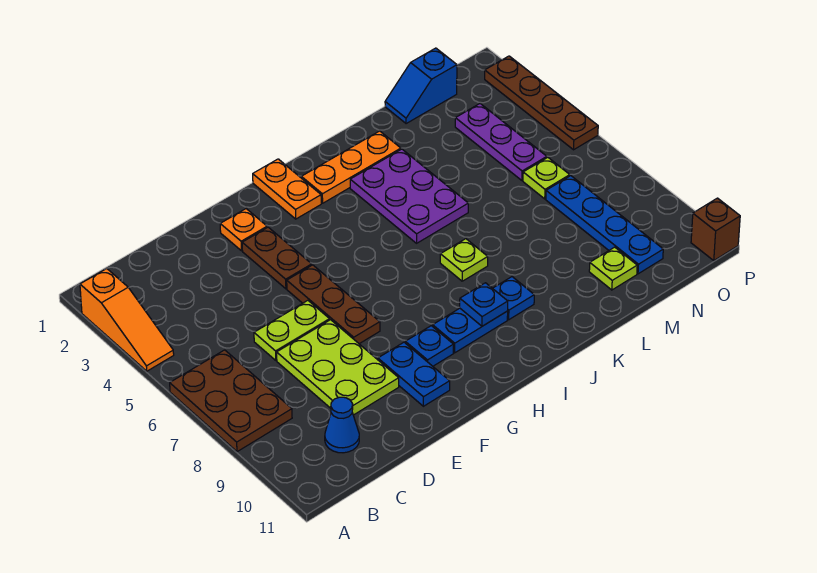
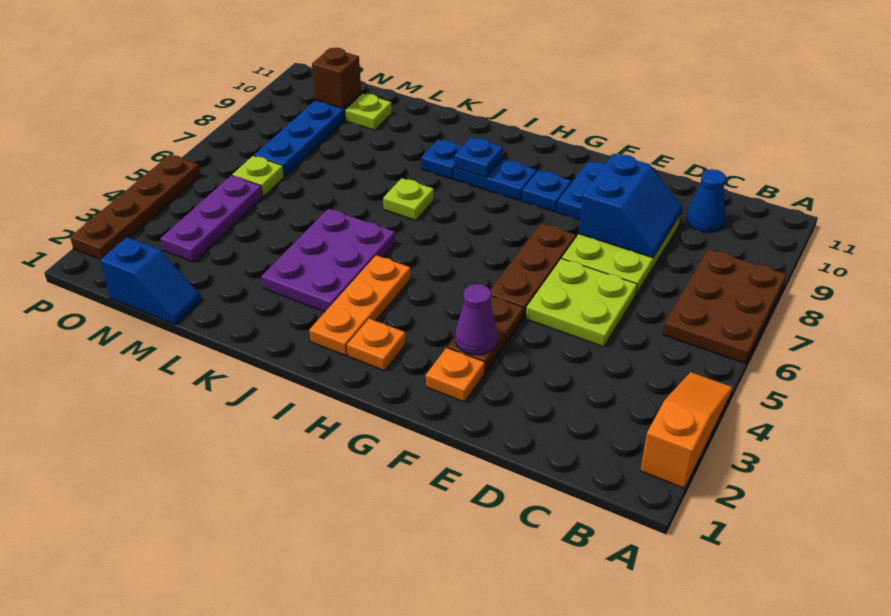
lime 1x2 plate [254,300,330,360] -> lime 2x2 plate [526,259,637,347]
none -> blue 2x2 slope [579,154,682,258]
none -> purple 1x1 cone [455,284,498,355]
orange 1x2 plate [253,159,321,219] -> orange 1x1 plate [347,319,406,371]
orange 1x3 plate [301,131,401,203] -> orange 1x3 plate turned to [309,255,411,356]
brown 1x1 brick [691,198,740,260] -> brown 1x1 brick moved to [312,48,361,109]

